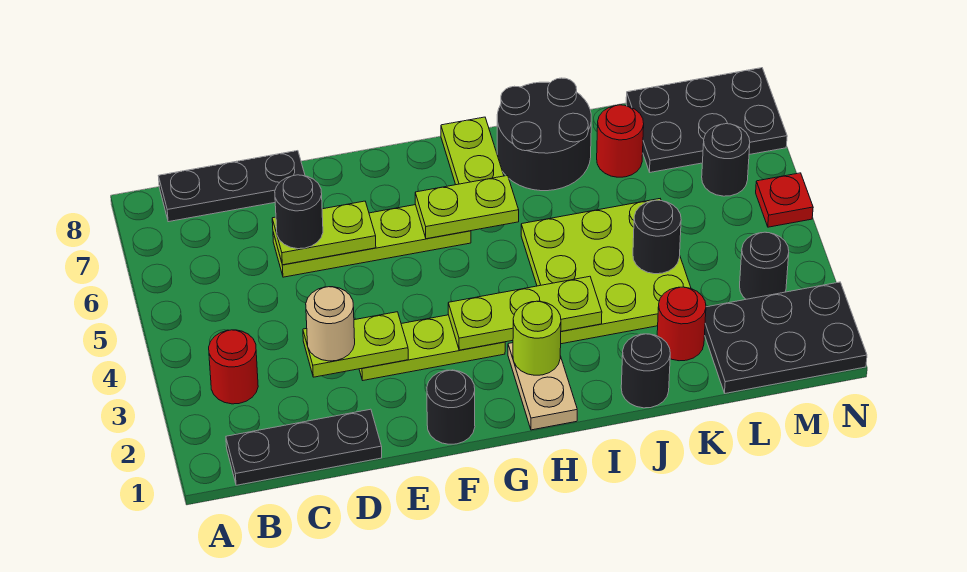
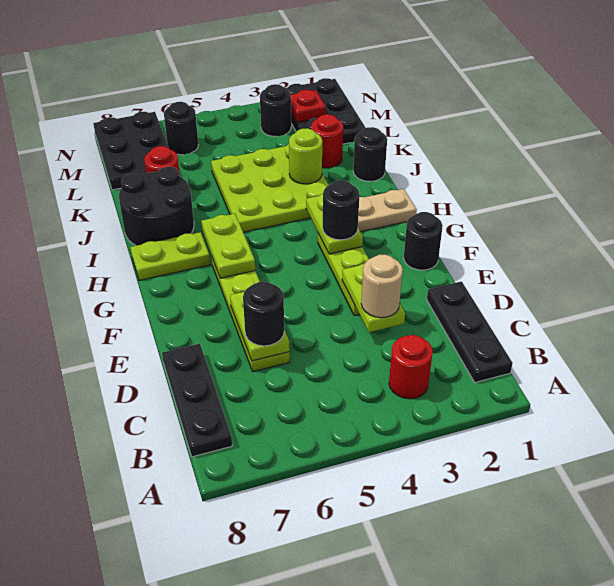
lime 1x3 plate [448,276,602,350] -> lime 1x2 plate [306,194,363,254]
lime 1x1 round brick [513,301,561,375] -> lime 1x1 round brick moved to [289,128,322,184]
black 1x1 round brick [633,200,681,274] -> black 1x1 round brick moved to [323,180,359,240]
red 1x1 plate [756,173,813,227] -> red 1x1 plate moved to [291,90,326,122]

